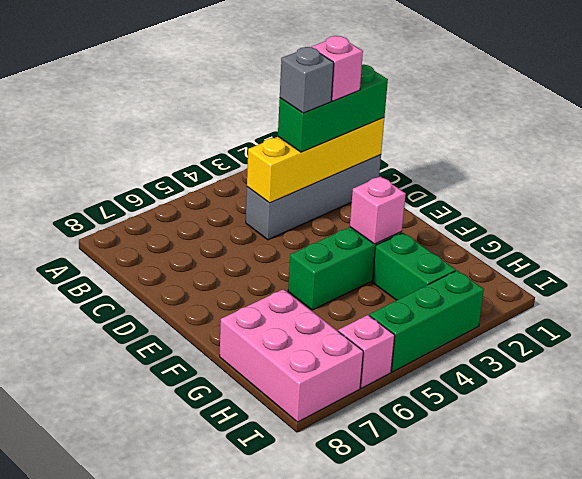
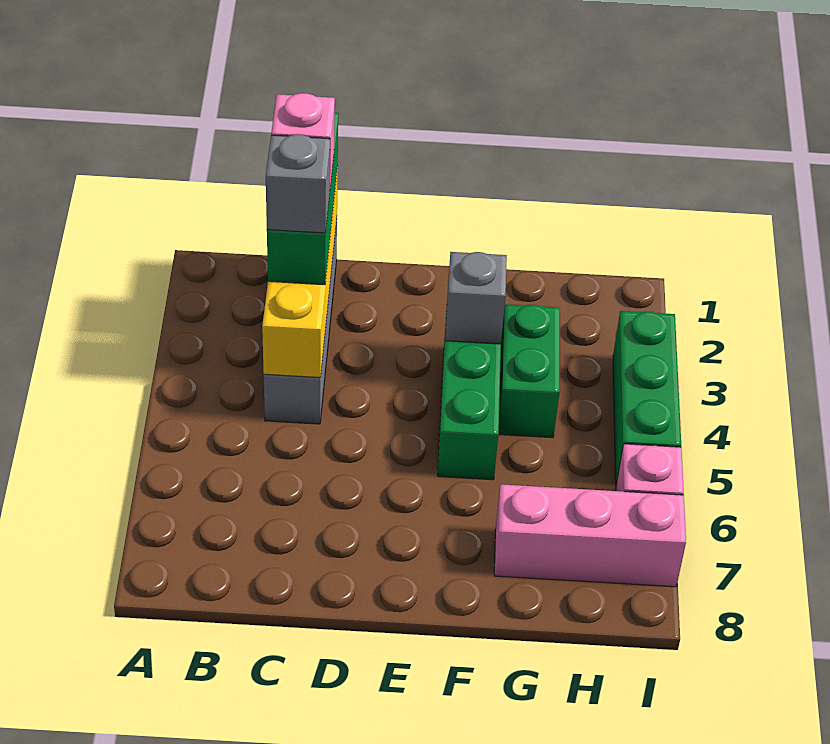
pink 1x1 brick [350,176,406,244] -> grey 1x1 brick [445,252,507,344]
green 1x2 brick [372,233,456,300] -> green 1x2 brick turned to [499,304,560,438]
pink 2x3 brick [220,289,363,422] -> pink 1x3 brick [494,484,686,587]

